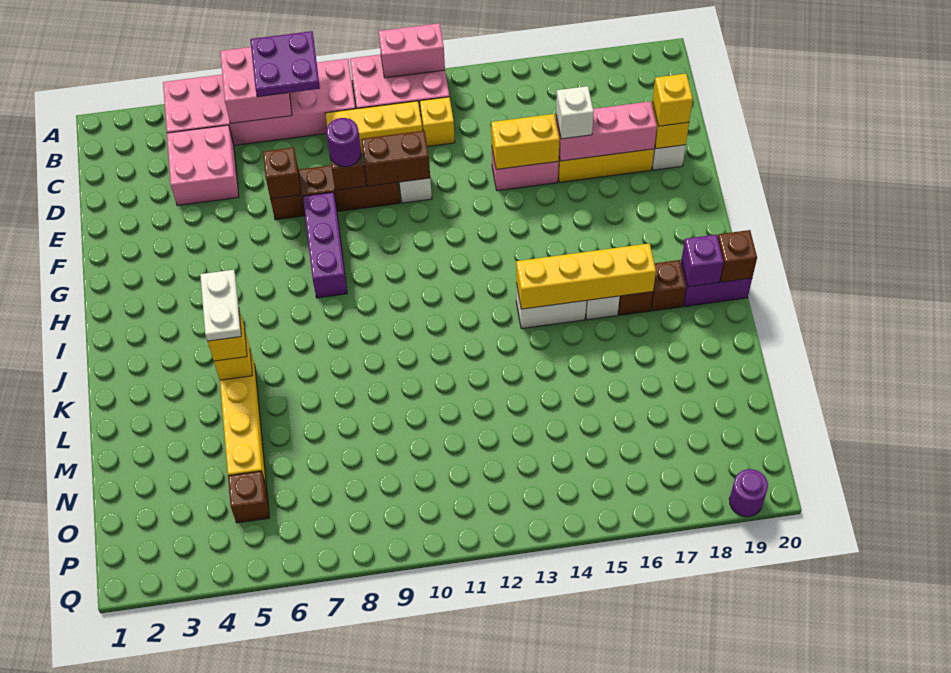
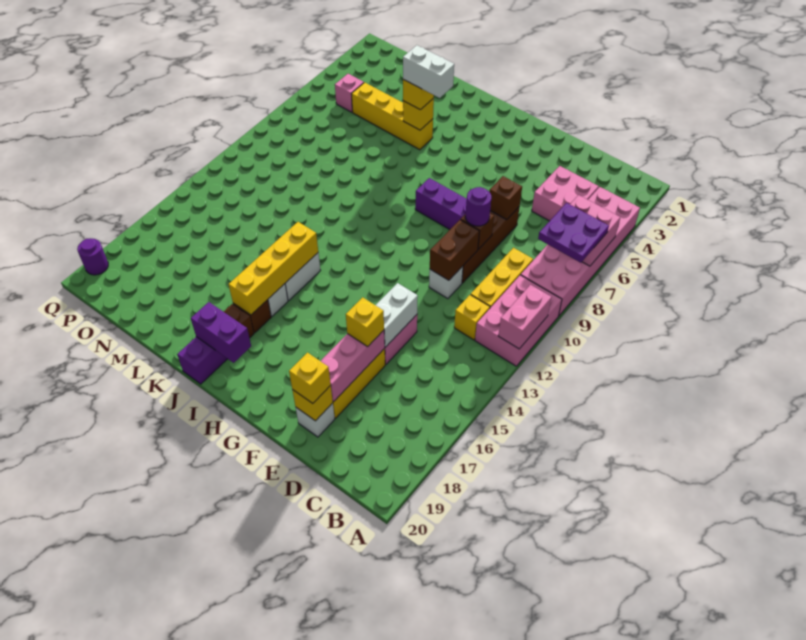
yellow 1x2 brick [491,114,560,169] -> white 1x2 brick [376,283,418,347]
white 1x1 brick [556,86,594,139] -> yellow 1x1 brick [346,297,384,347]
white 1x2 plate [200,270,241,341] -> white 1x2 brick [403,45,454,98]
purple 1x1 brick [681,235,723,287] -> purple 1x2 brick [191,302,251,363]
brown 1x1 brick [718,230,757,282] -> none
brown 1x1 brick [228,471,269,523] -> pink 1x1 brick [335,74,364,112]

